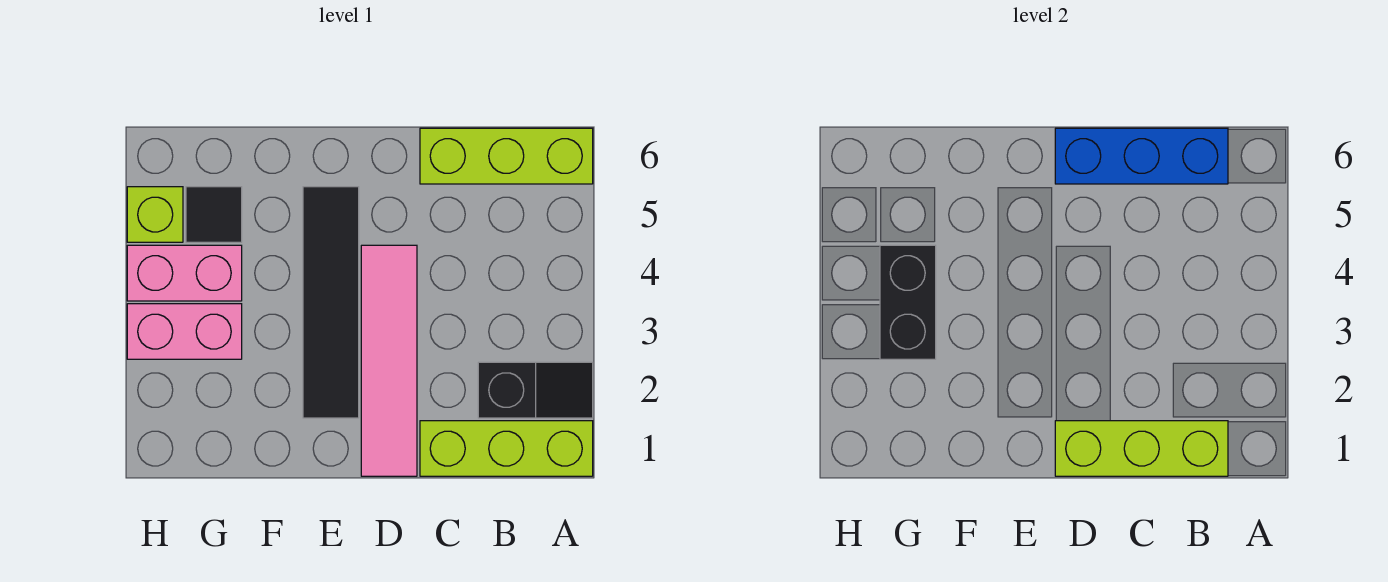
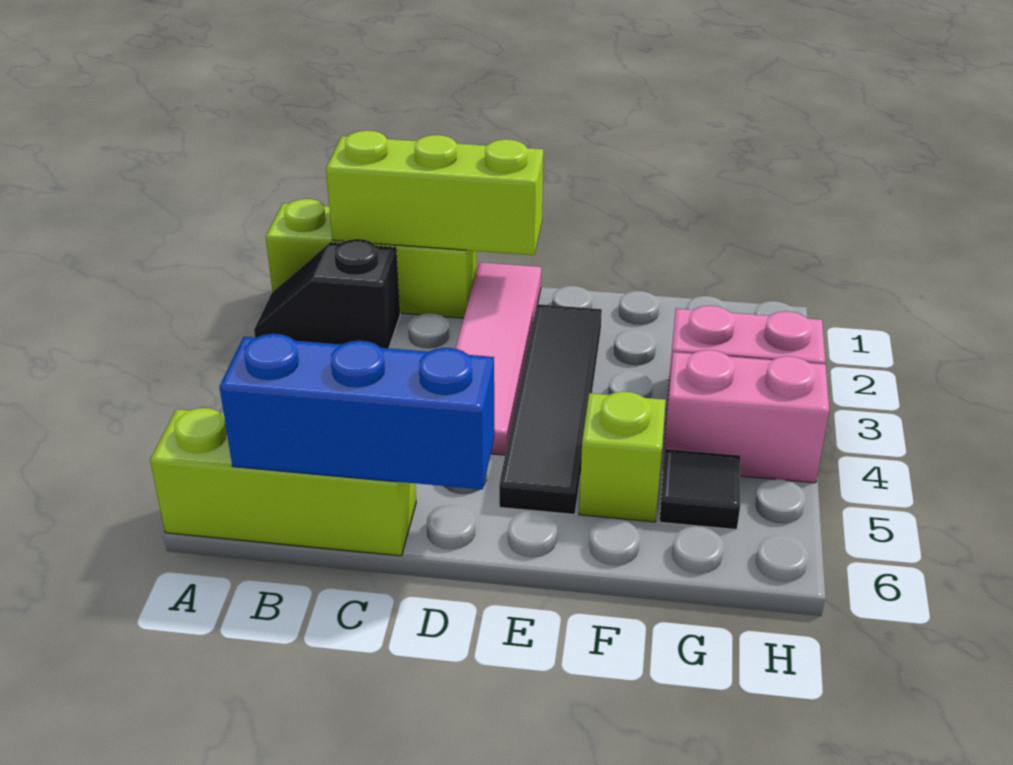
black 1x2 brick [880,245,936,359] -> none
lime 1x1 brick [127,187,183,242] -> lime 1x1 brick moved to [579,391,666,522]

